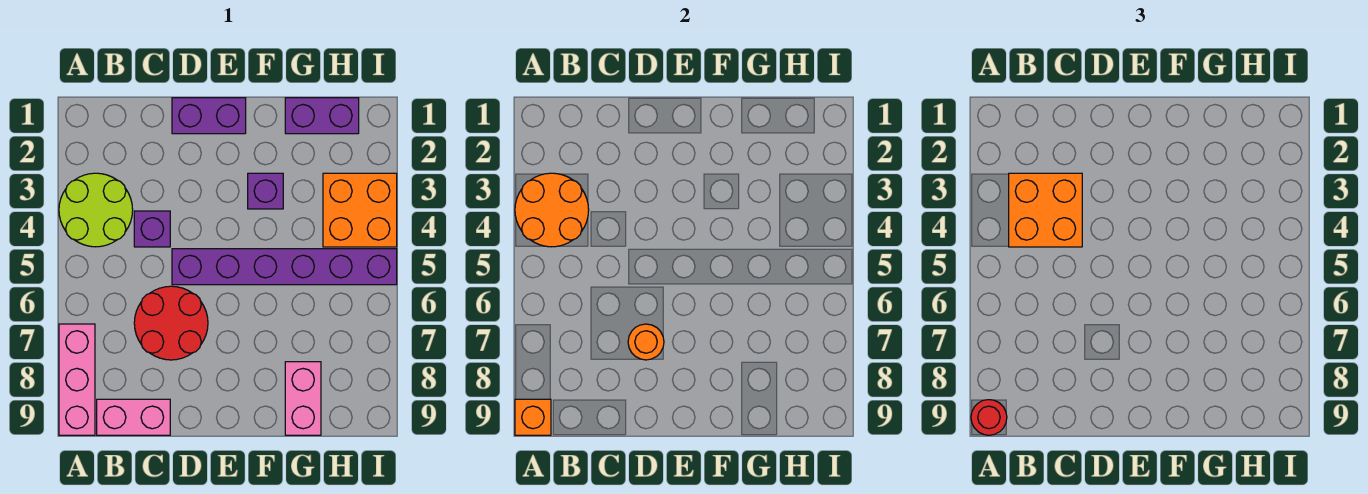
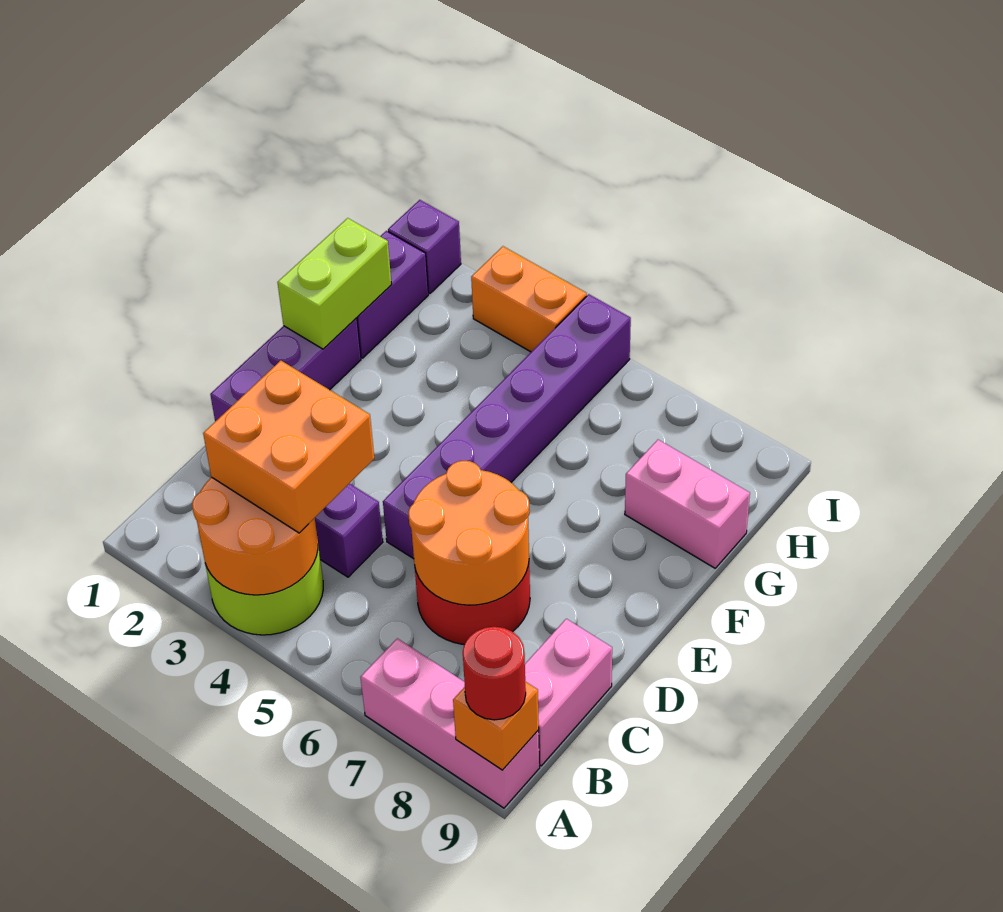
purple 1x2 brick [172,98,246,134] -> purple 1x3 brick [210,318,361,421]
orange 1x1 round brick [628,324,664,360] -> orange 2x2 round brick [408,461,530,605]
none -> lime 1x2 brick [277,218,391,349]
purple 1x1 brick [248,173,283,209] -> purple 1x1 brick moved to [388,200,461,294]
orange 2x2 brick [323,173,397,247] -> orange 1x2 brick [471,246,587,352]

